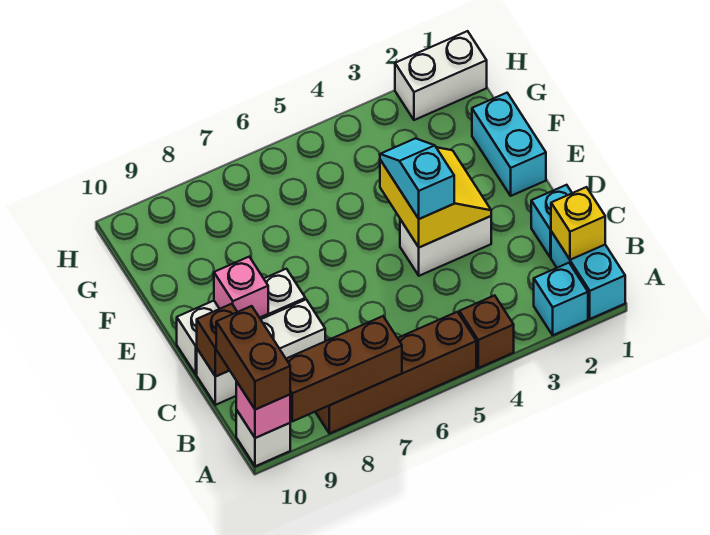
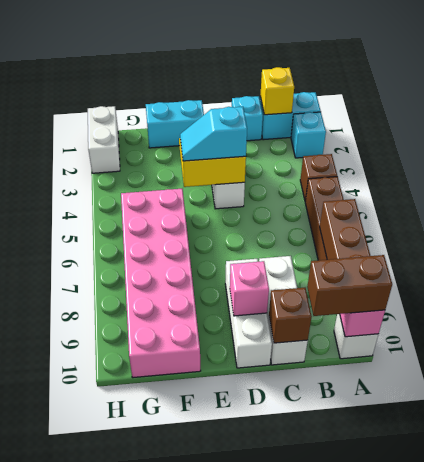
none -> pink 2x6 brick [121,189,201,378]

